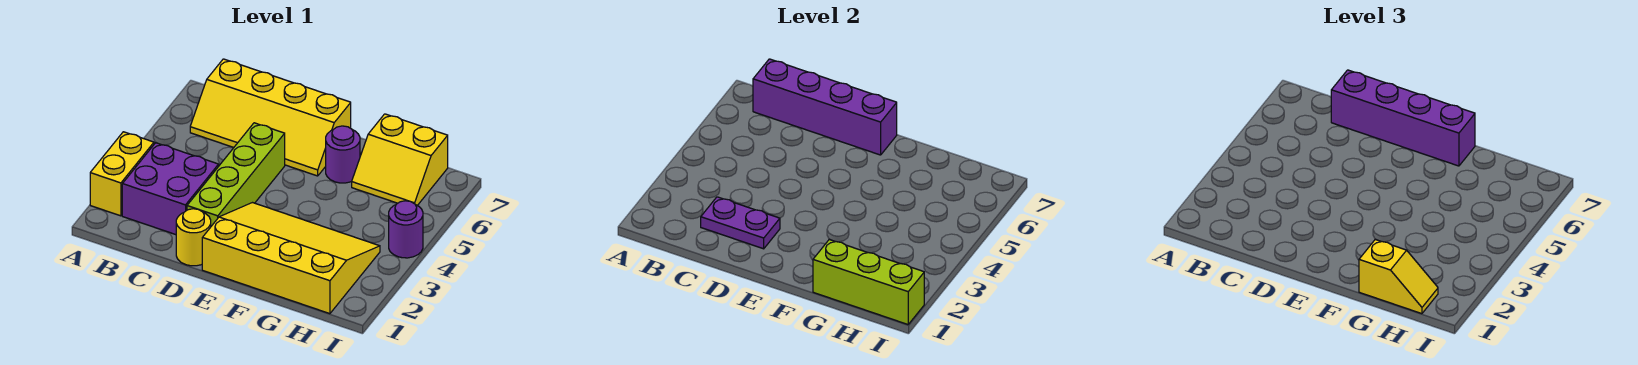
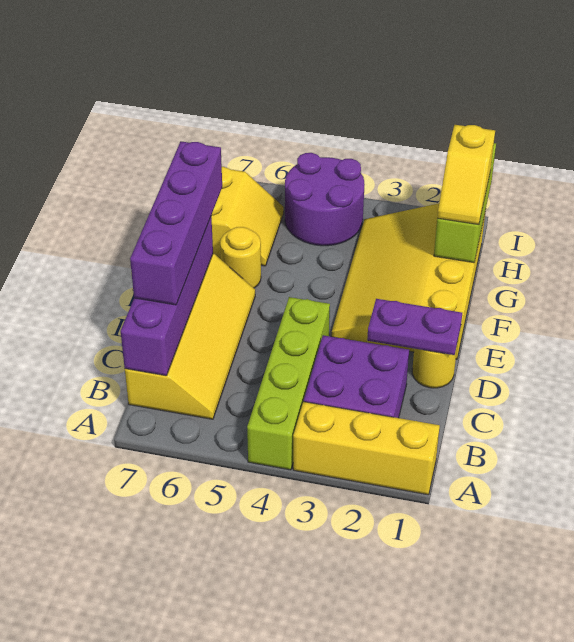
yellow 1x2 brick [90,132,154,216] -> yellow 1x3 brick [293,402,440,495]
purple 1x2 plate [701,197,780,249] -> purple 1x2 plate turned to [367,299,462,355]
lime 1x4 brick [187,123,285,226] -> lime 1x4 brick turned to [247,297,330,470]
purple 1x1 round brick [326,126,360,183] -> yellow 1x1 round brick [220,227,261,288]
yellow 1x2 slope [1359,240,1438,314] -> yellow 1x2 slope turned to [437,125,495,225]
purple 1x1 round brick [389,201,423,258] -> purple 2x2 round brick [285,153,365,246]

